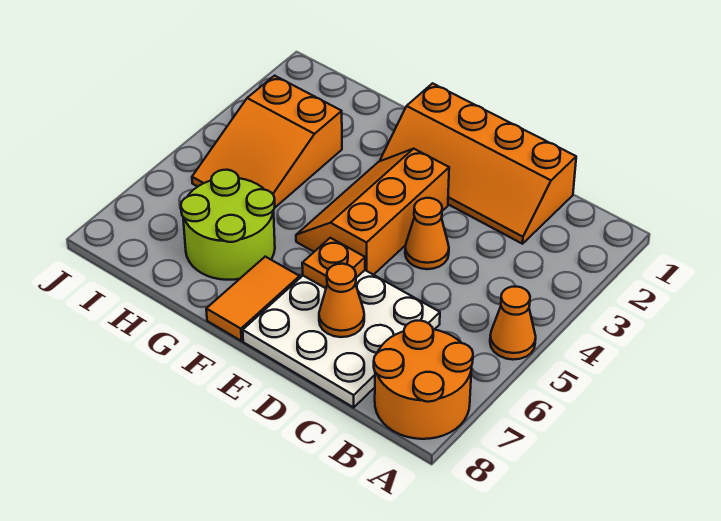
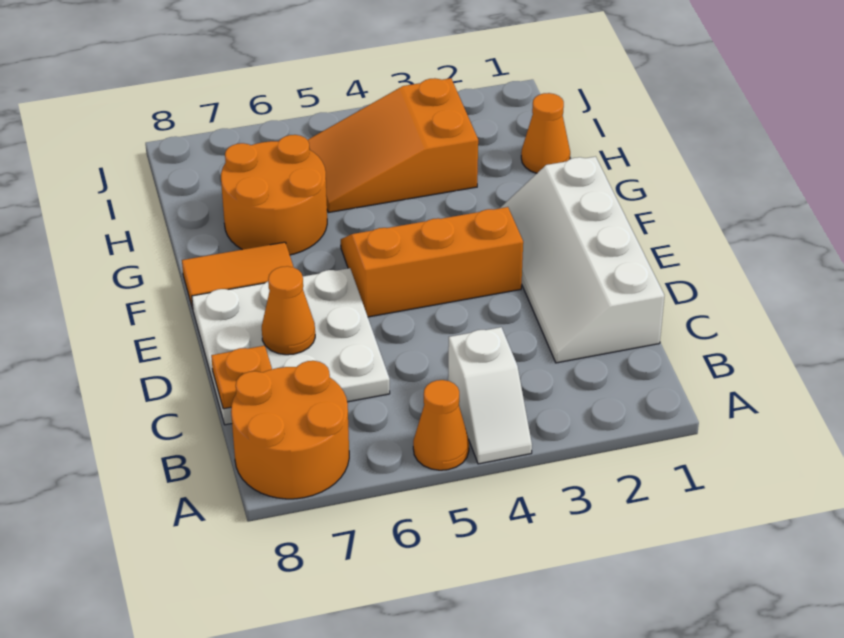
none -> white 1x2 slope [448,327,532,464]
orange 2x4 slope [380,83,576,244] -> white 2x4 slope [500,157,665,363]
orange 1x1 cone [405,198,449,269] -> orange 1x1 cone moved to [521,93,570,173]
orange 1x1 plate [302,238,365,288] -> orange 1x1 plate moved to [211,346,272,409]
lime 2x2 round brick [181,170,275,280] -> orange 2x2 round brick [221,135,327,255]

